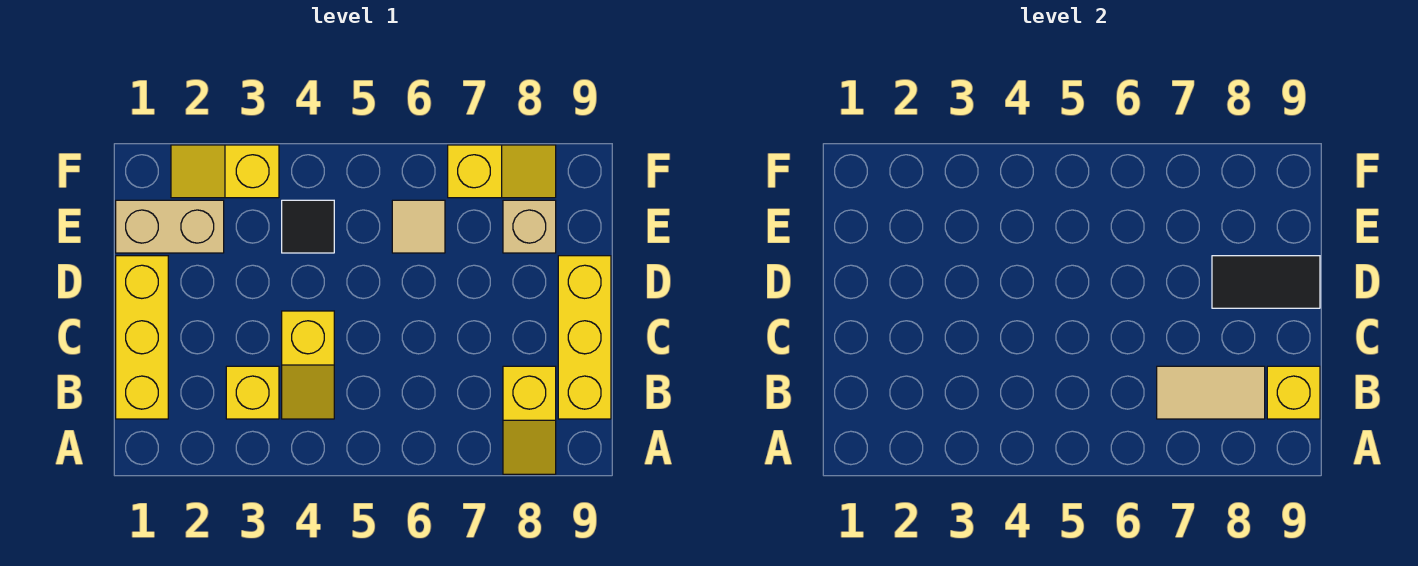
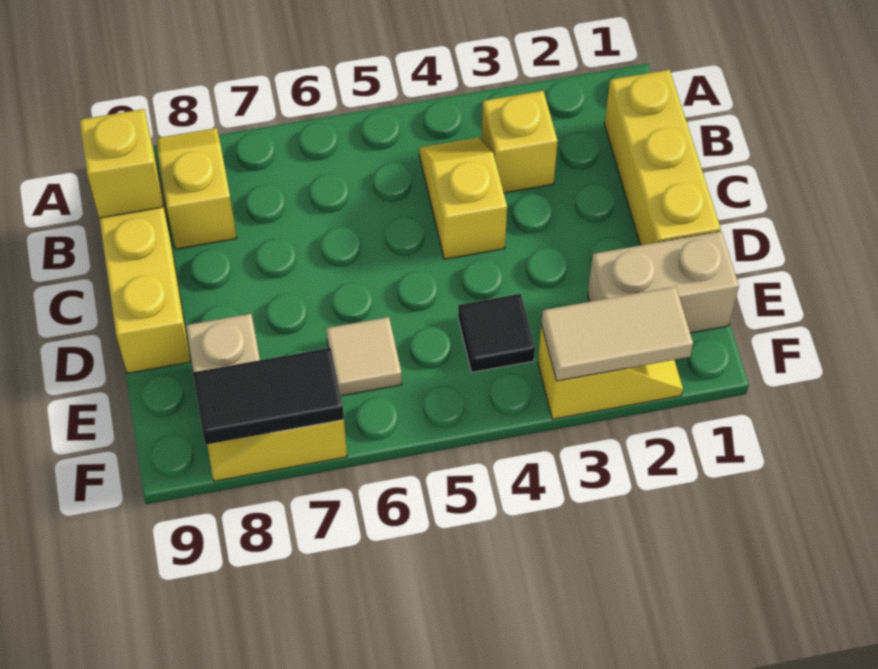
tan 1x2 tile [1157,366,1265,419] -> tan 1x2 tile moved to [541,286,693,381]
black 1x2 tile [1212,256,1320,308] -> black 1x2 tile moved to [193,348,344,444]

